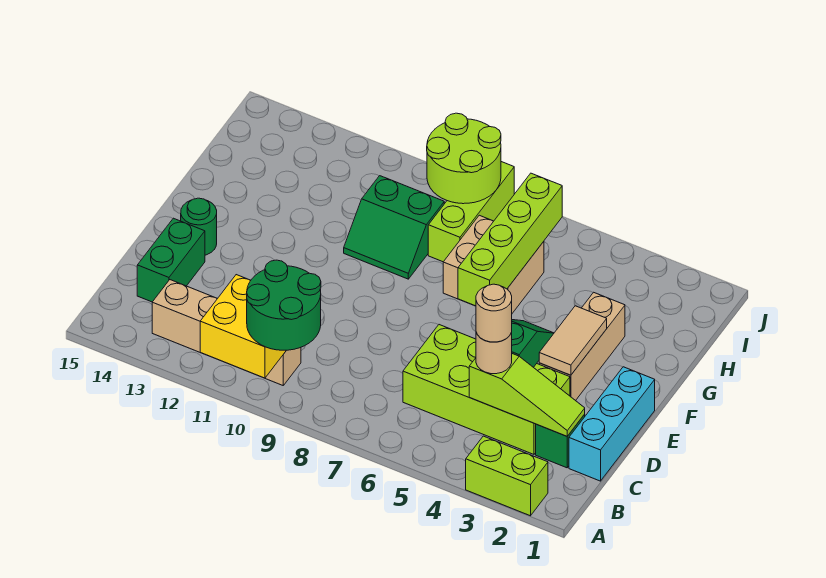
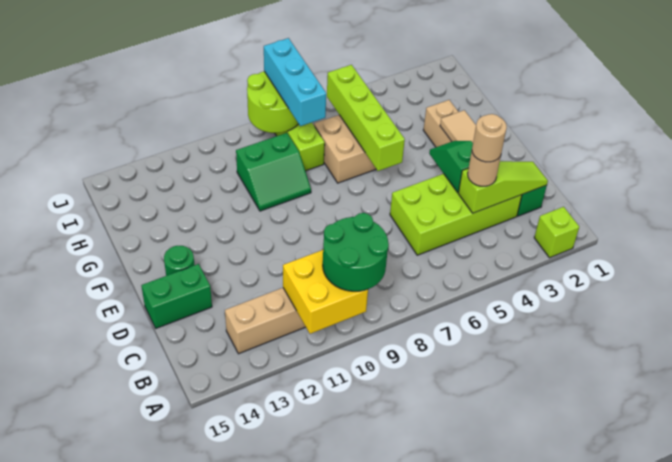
lime 1x2 brick [466,436,548,516] -> lime 1x1 brick [534,207,579,258]
cyan 1x3 brick [569,367,655,481] -> cyan 1x3 brick moved to [264,38,326,126]
green 1x2 brick [137,218,205,302] -> green 1x2 brick turned to [141,264,212,328]

